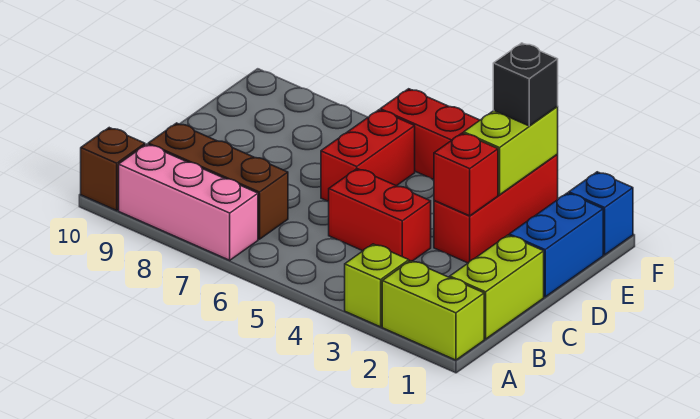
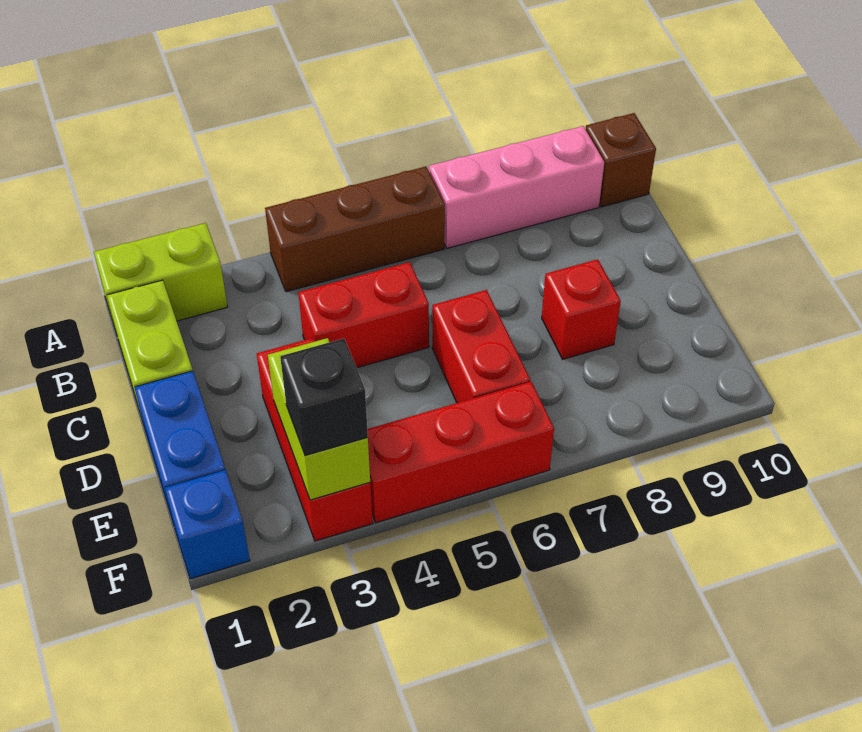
lime 1x1 brick [345,244,409,327] -> none
brown 1x3 brick [148,123,288,239] -> brown 1x3 brick moved to [265,167,445,292]
red 1x1 brick [434,133,498,216] -> red 1x1 brick moved to [542,259,621,359]

